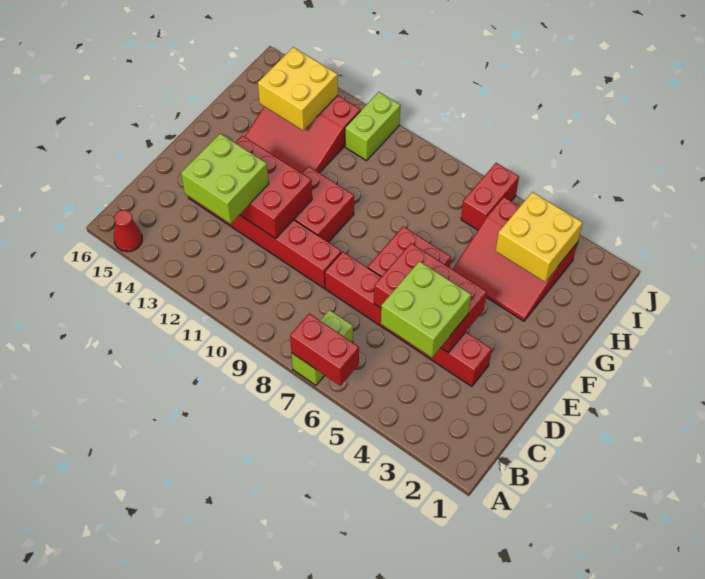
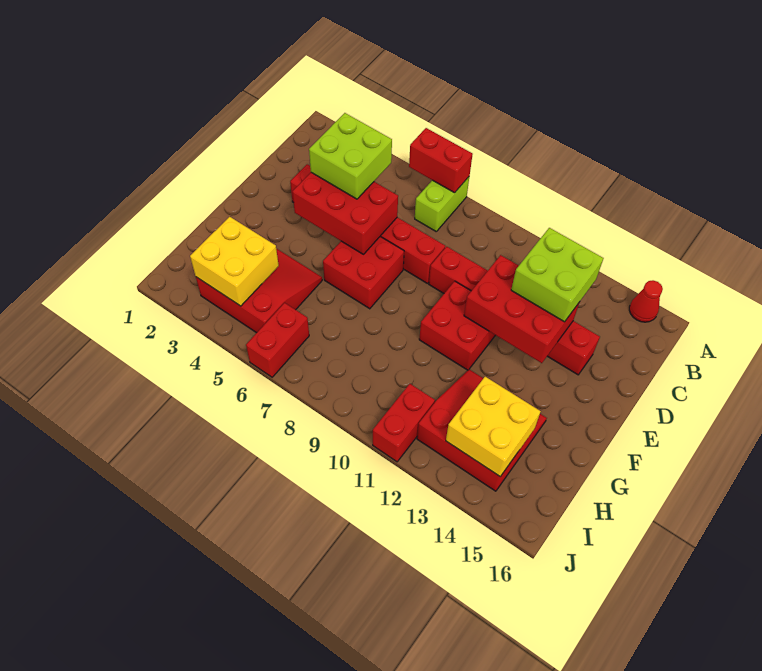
lime 1x2 brick [345,92,401,161] -> red 1x2 brick [373,384,435,462]

